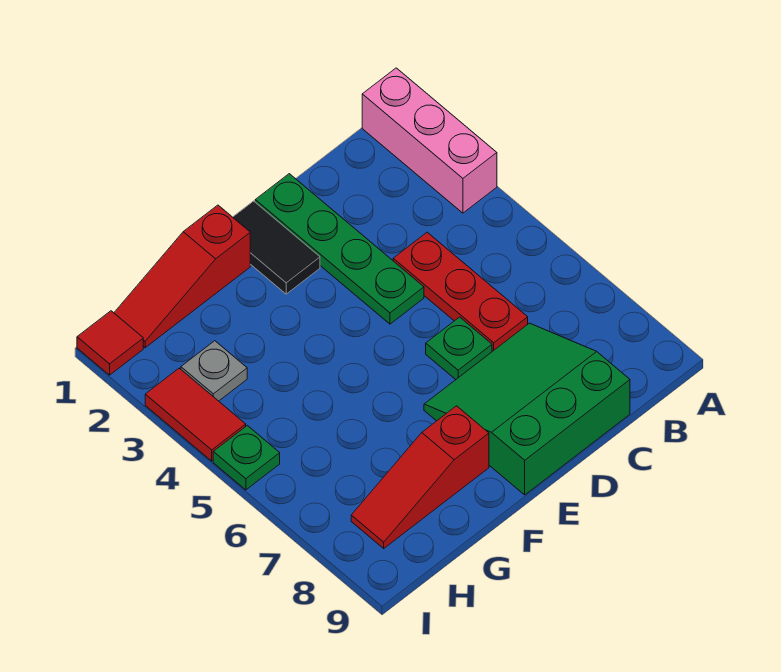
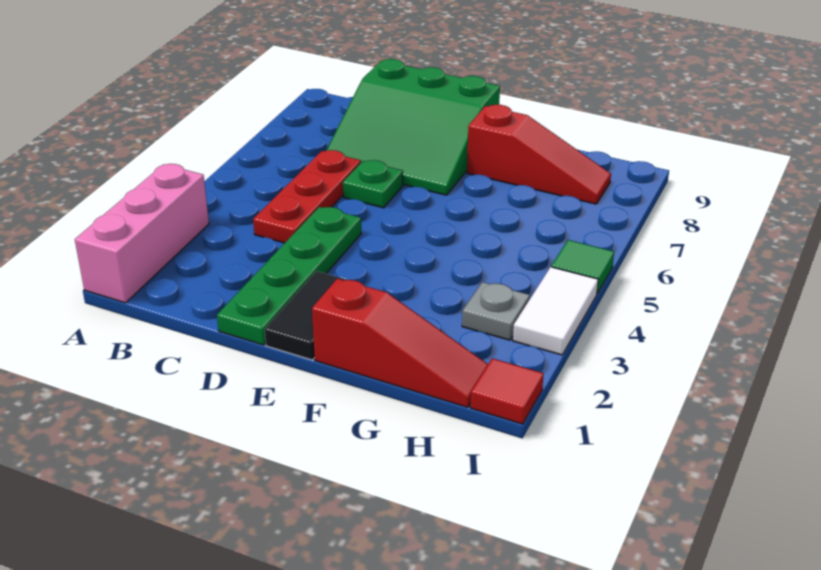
red 1x2 tile [145,368,246,461] -> white 1x2 tile [513,267,598,355]
green 1x1 plate [213,425,280,490] -> green 1x1 tile [551,240,614,294]

